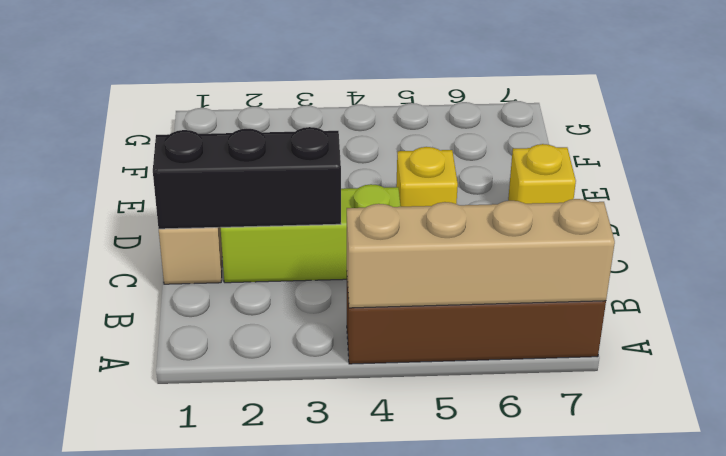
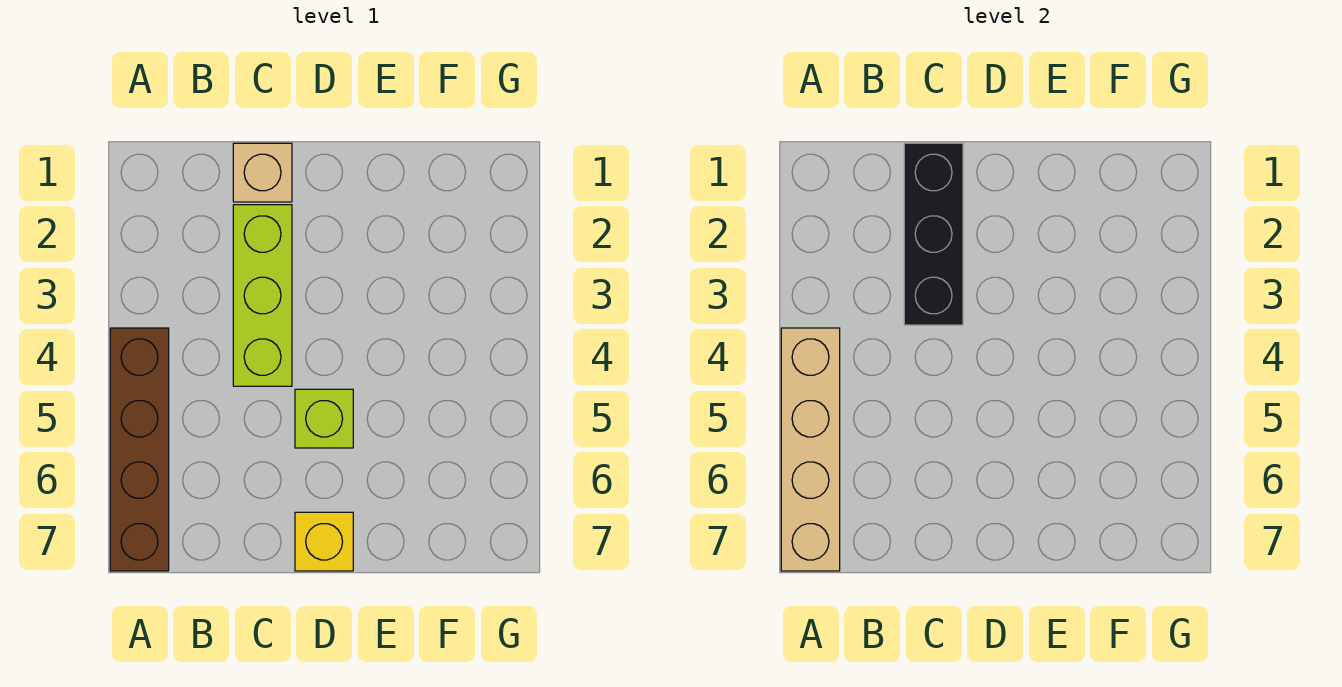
yellow 1x1 brick [396,147,458,207] -> lime 1x1 brick [295,389,353,448]

